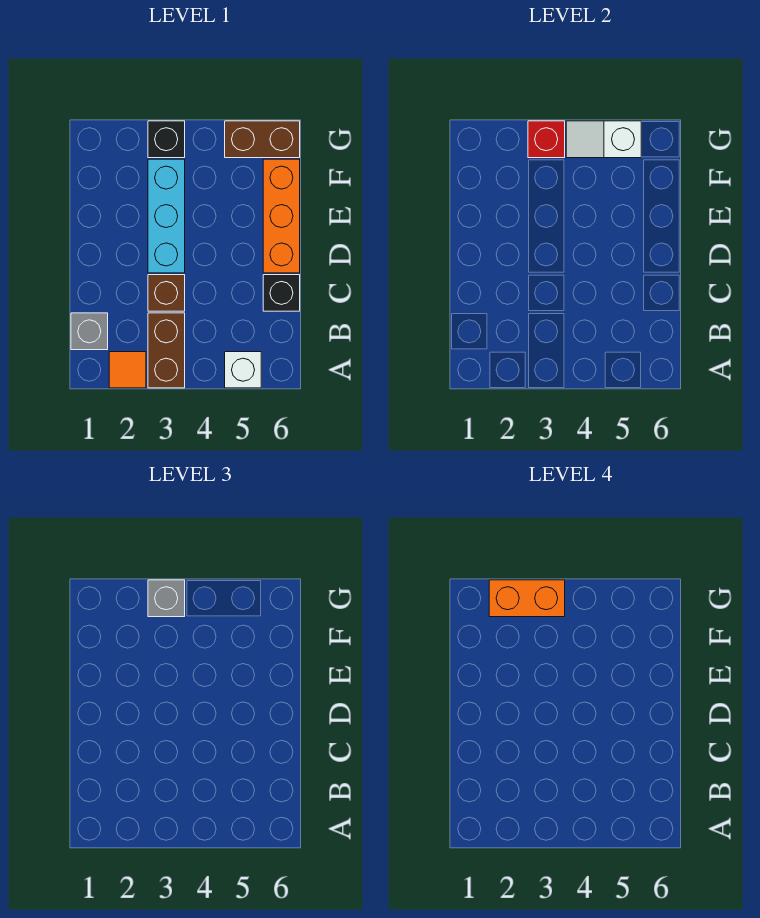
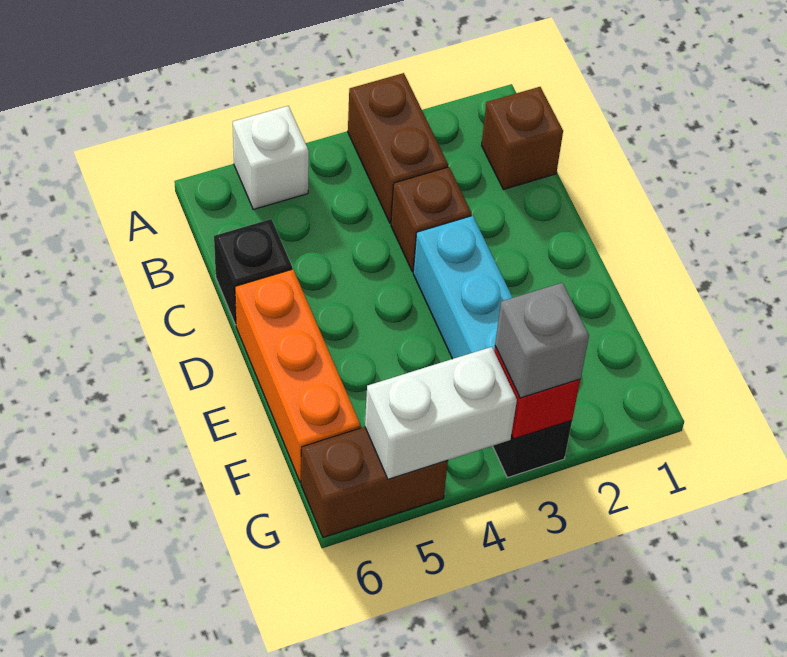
orange 1x1 tile [109,352,146,388] -> none
grey 1x1 brick [71,313,108,350] -> brown 1x1 brick [481,87,563,189]
orange 1x2 brick [489,580,565,617] -> none
white 1x2 slope [566,121,641,158] -> white 1x2 brick [365,347,517,479]

